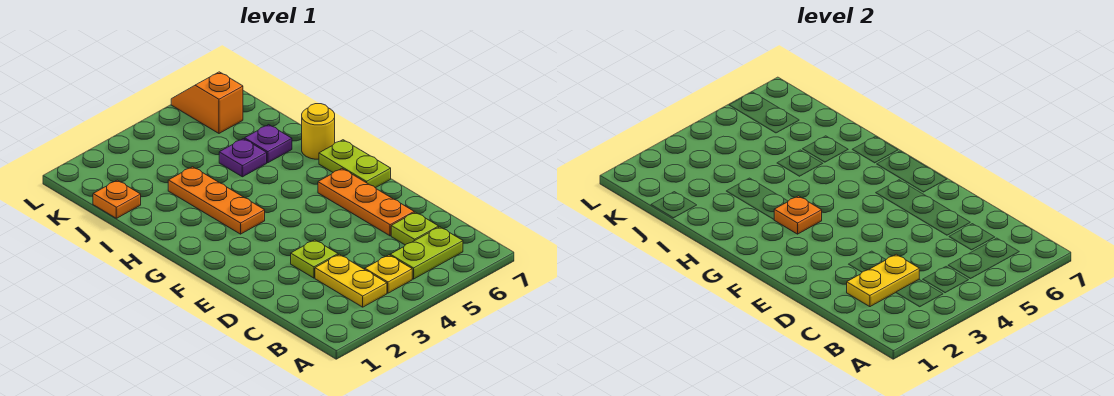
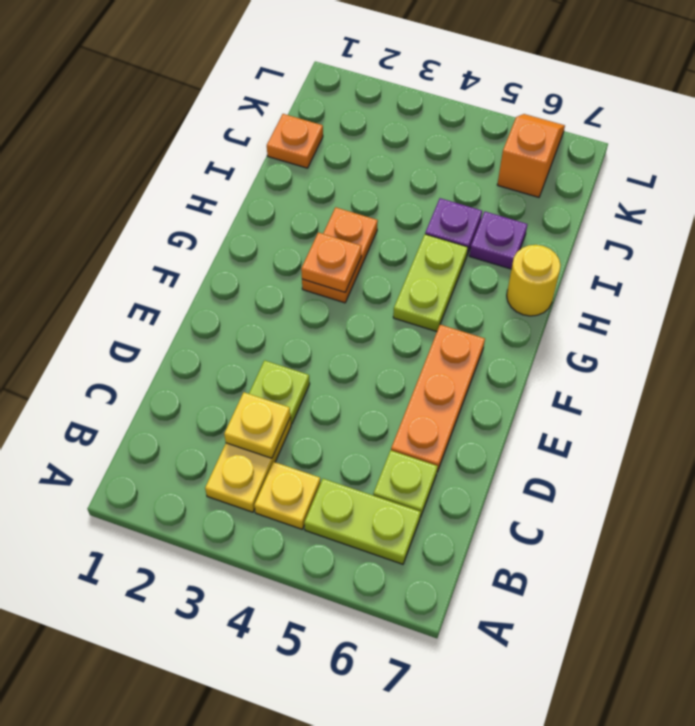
yellow 1x2 plate [847,254,919,307] -> yellow 1x1 plate [224,392,290,458]
lime 1x2 plate [319,140,391,188] -> lime 1x2 plate moved to [393,234,468,332]
orange 1x3 plate [168,167,265,234] -> orange 1x2 plate [302,207,378,303]

